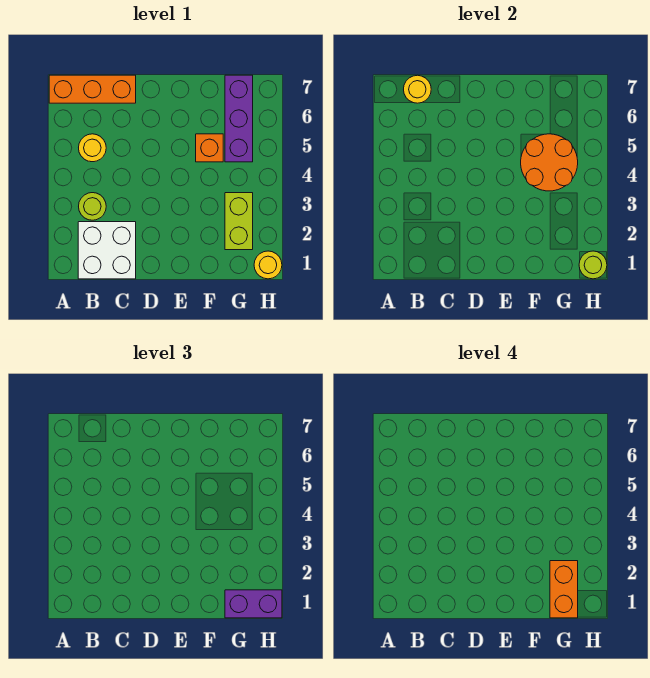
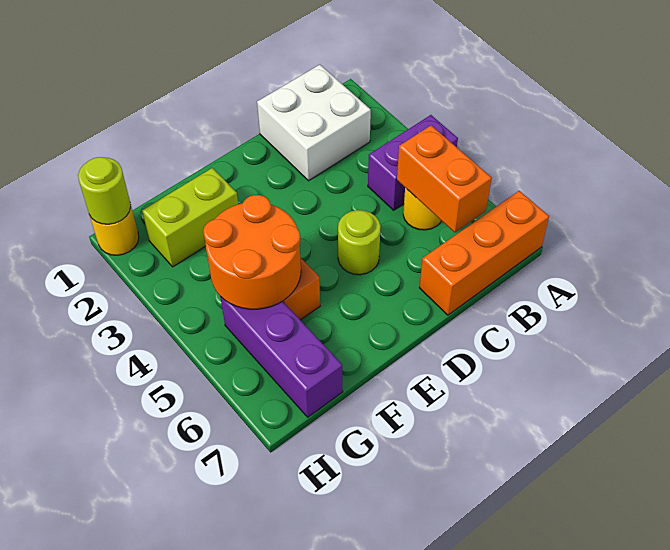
lime 1x1 round brick [79,193,106,220] -> lime 1x1 round brick moved to [338,210,381,275]
yellow 1x1 round brick [404,75,431,103] -> none
purple 1x2 brick [225,590,282,618] -> purple 1x2 brick moved to [368,115,458,210]
orange 1x2 brick [550,561,578,618] -> orange 1x2 brick moved to [397,125,492,233]
lime 1x2 brick [225,193,253,250] -> lime 1x2 brick turned to [142,168,238,267]

